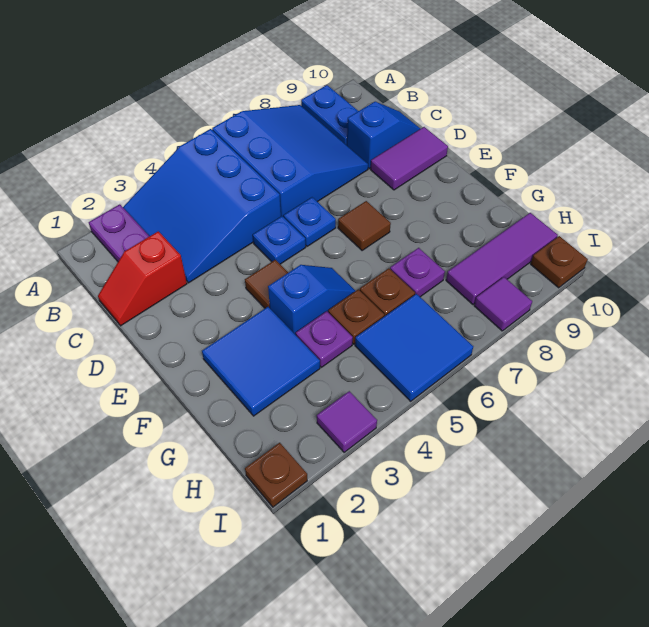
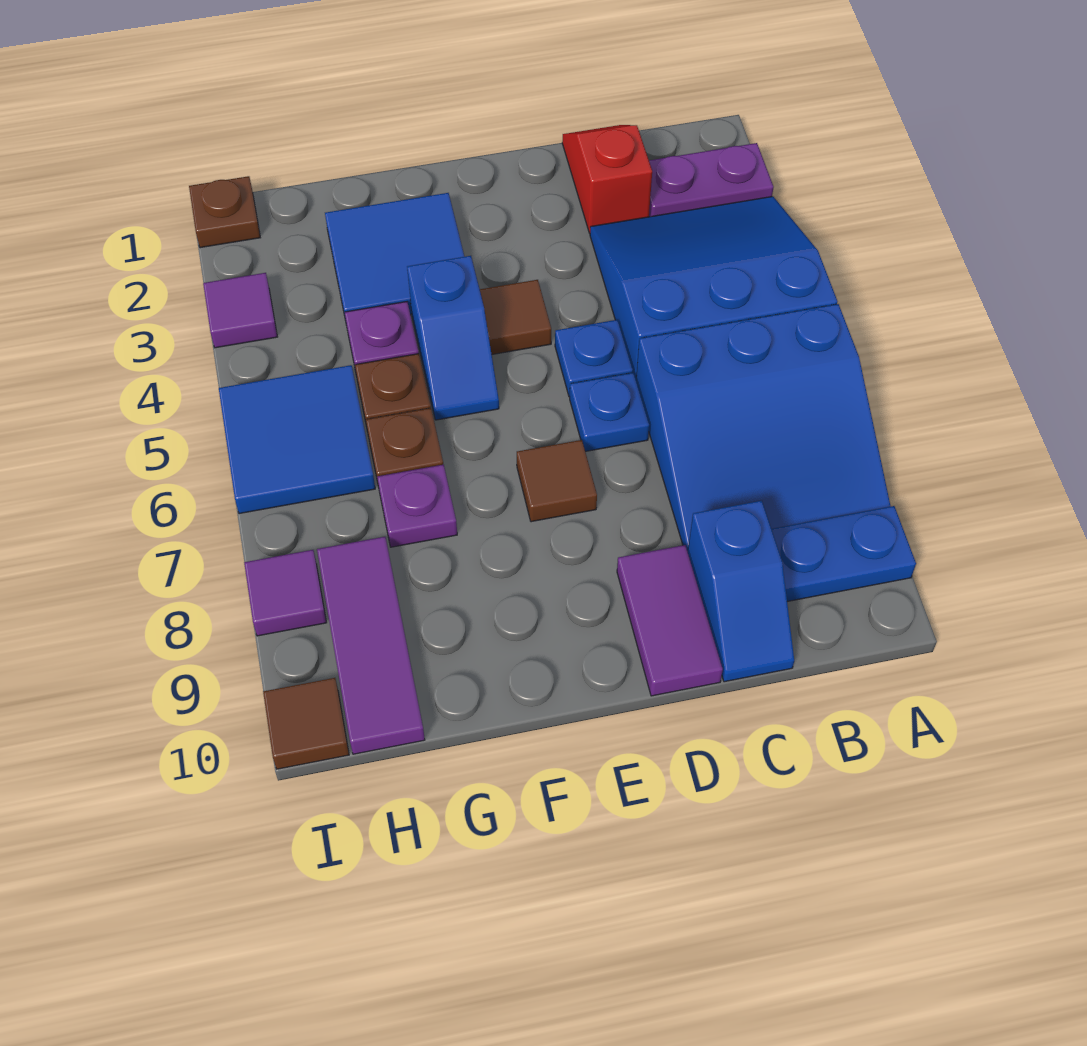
brown 1x1 plate [531,236,588,288] -> brown 1x1 tile [263,678,349,769]

